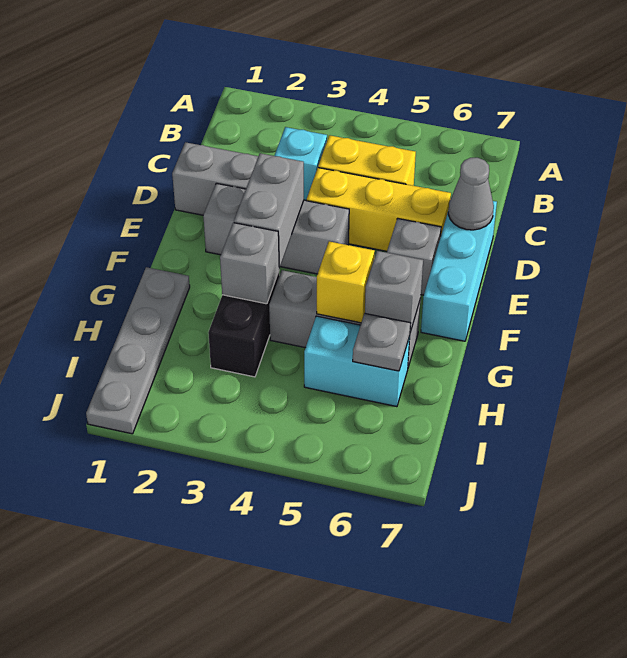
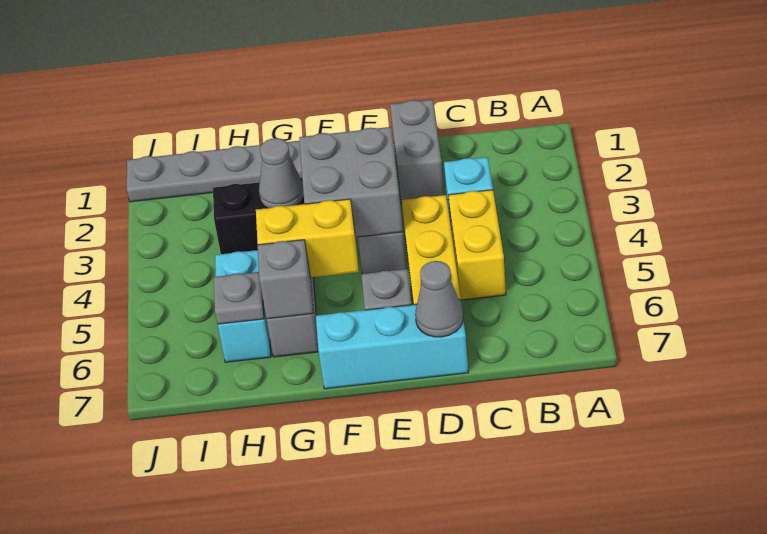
grey 1x2 brick [234,153,304,267] -> grey 2x2 brick [299,127,403,237]
grey 1x1 brick [220,223,280,304] -> grey 1x1 cone [259,138,304,208]
yellow 1x1 brick [317,241,375,323] -> yellow 1x2 brick [256,199,359,278]

